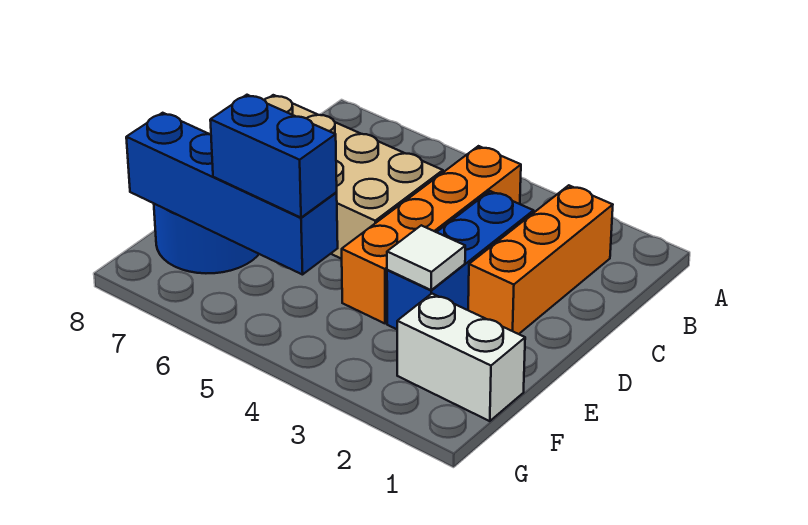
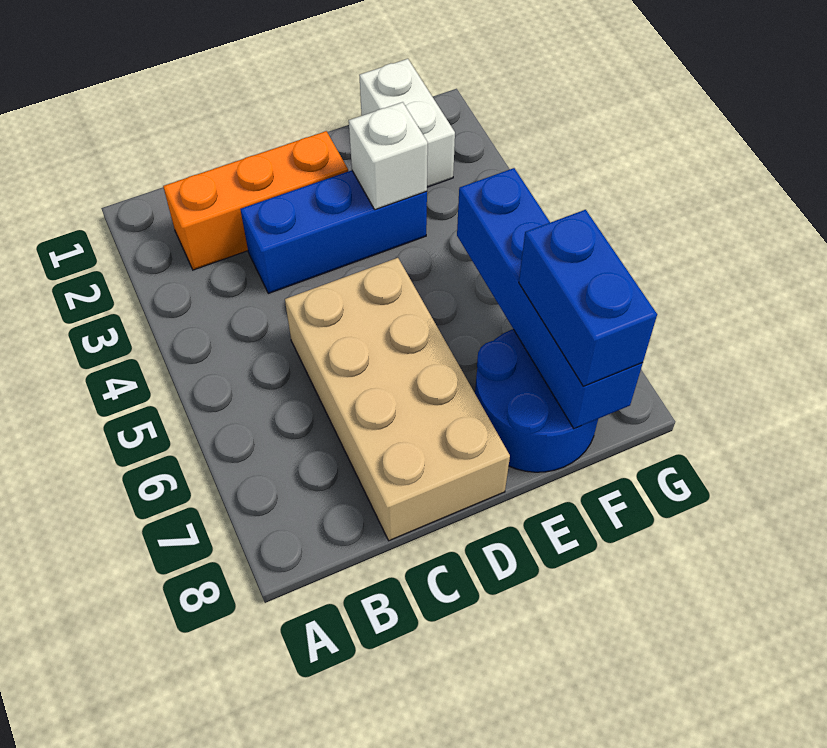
orange 1x4 brick [342,146,521,323] -> none
white 1x1 tile [387,225,465,290] -> white 1x1 brick [349,102,428,210]
blue 1x2 brick [210,95,337,218] -> blue 1x2 brick moved to [519,210,657,386]

